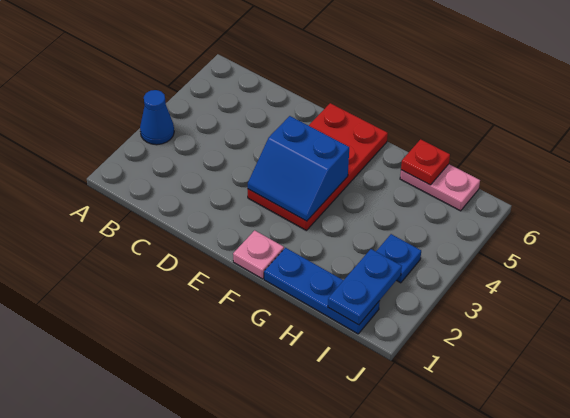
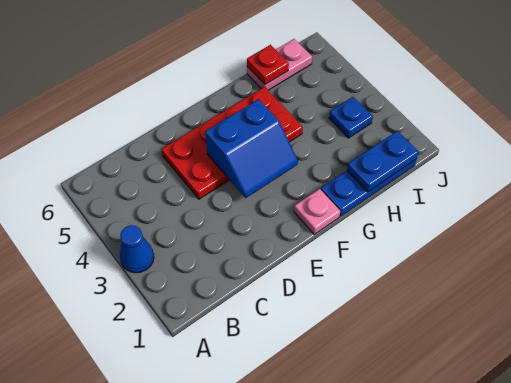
red 2x4 plate [248,103,388,231] -> red 2x4 plate turned to [161,87,303,199]
blue 1x2 plate [328,249,402,325] -> blue 1x2 plate turned to [347,131,419,192]

